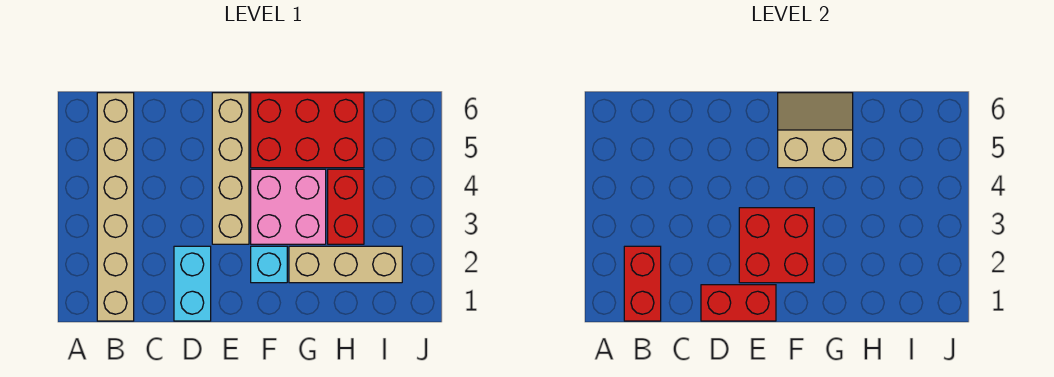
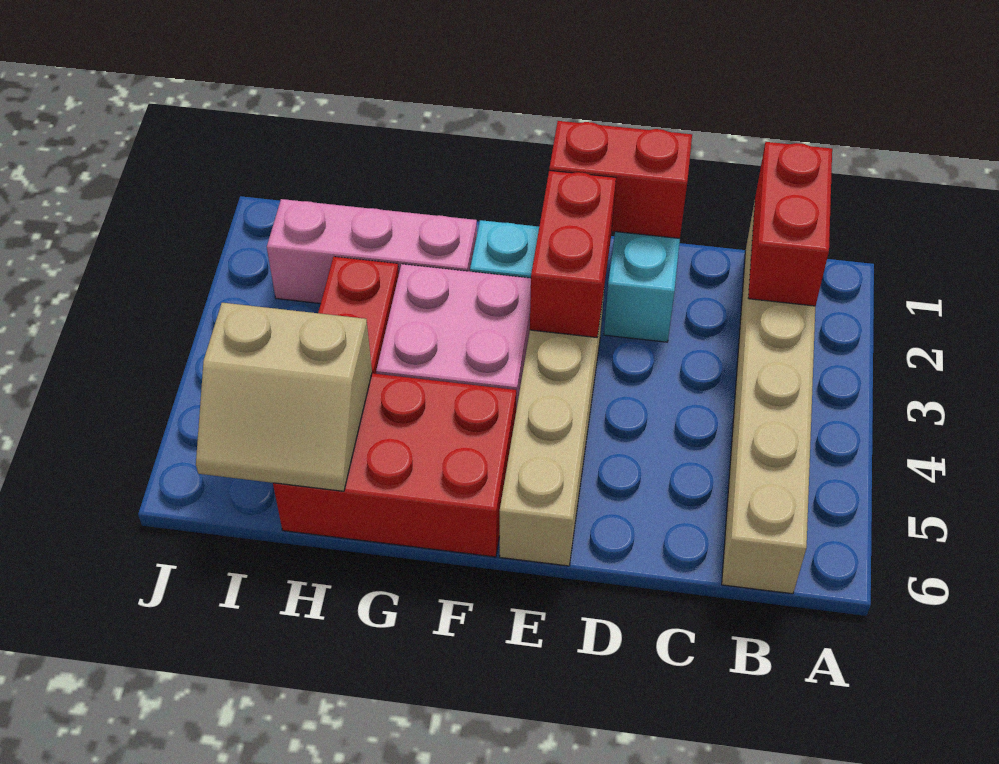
red 2x2 brick [739,208,814,283] -> red 1x2 brick [530,171,616,337]
tan 2x2 slope [778,93,853,168] -> tan 2x2 slope moved to [196,303,372,491]
tan 1x3 brick [289,246,402,283] -> pink 1x3 brick [267,199,477,304]

